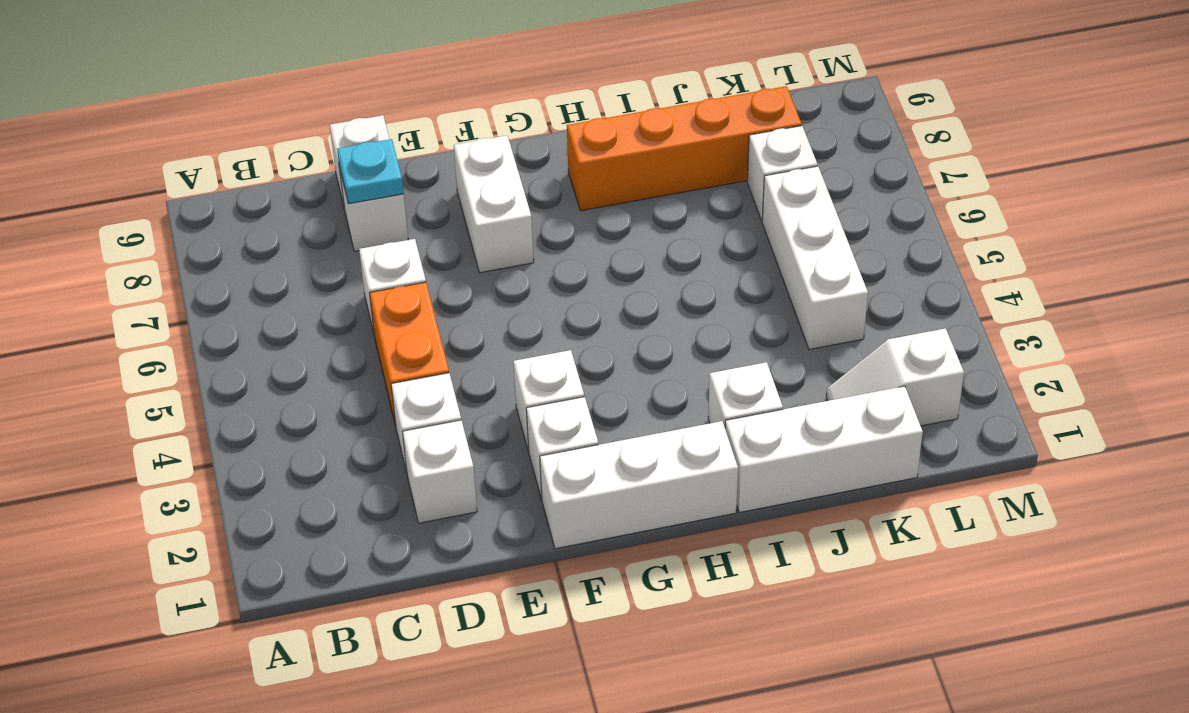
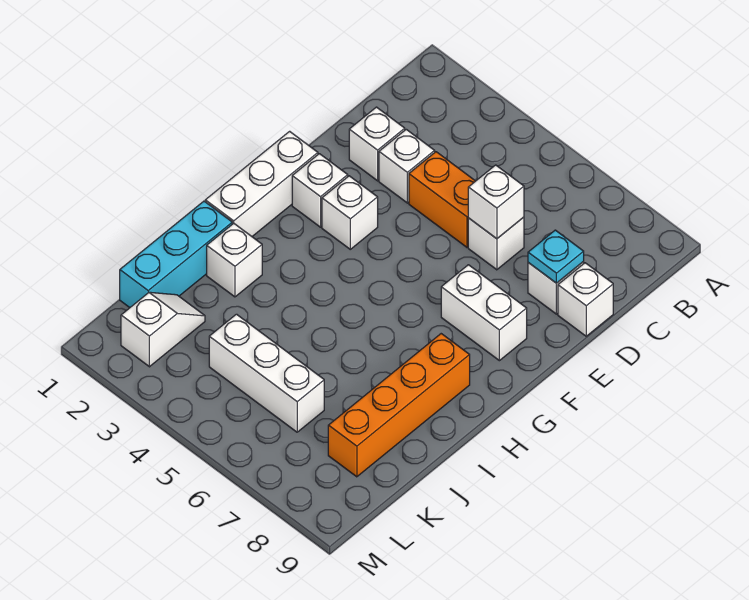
white 1x3 brick [725,386,923,512] -> cyan 1x3 brick [120,201,232,307]
white 1x1 brick [747,126,818,221] -> white 1x1 brick moved to [468,165,524,239]

